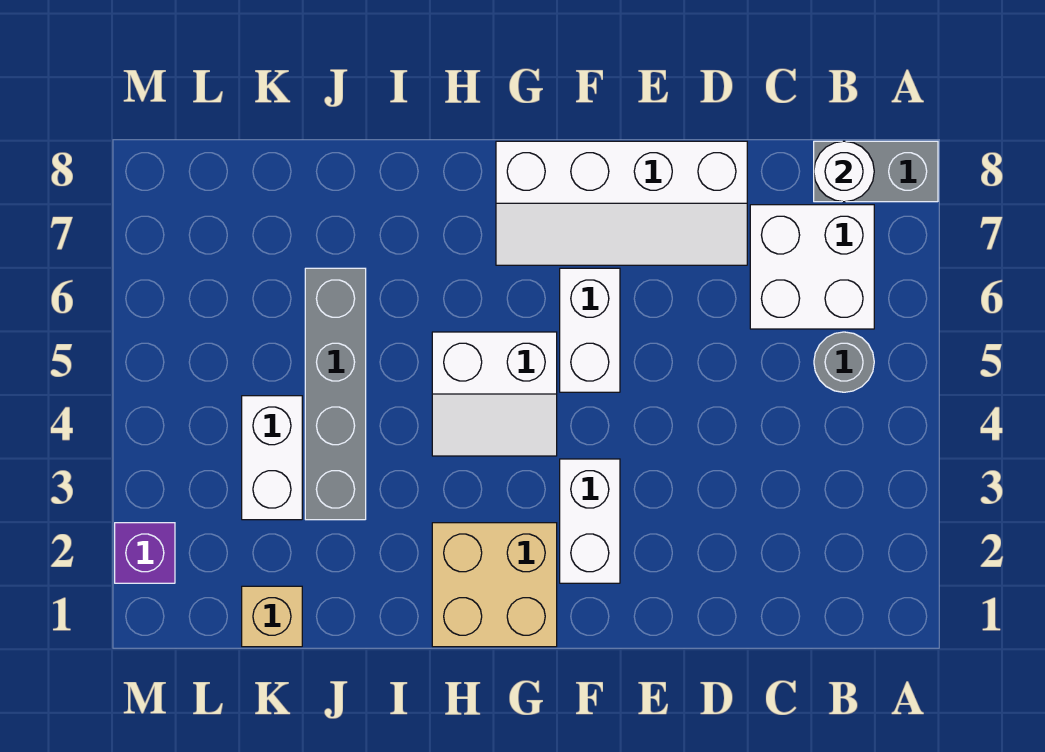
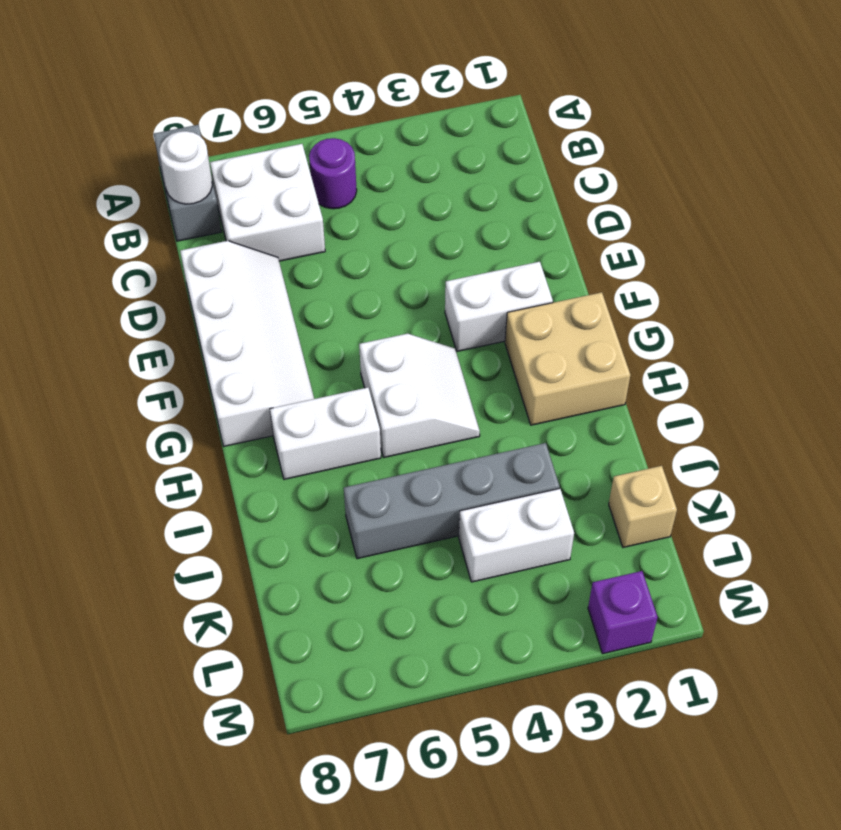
grey 1x1 round brick [814,332,874,392] -> purple 1x1 round brick [309,138,357,209]
white 1x2 brick [560,268,620,392] -> white 1x2 brick moved to [270,388,381,479]

